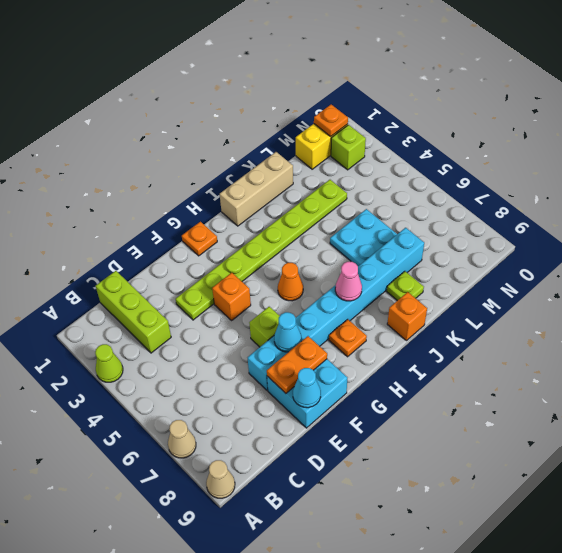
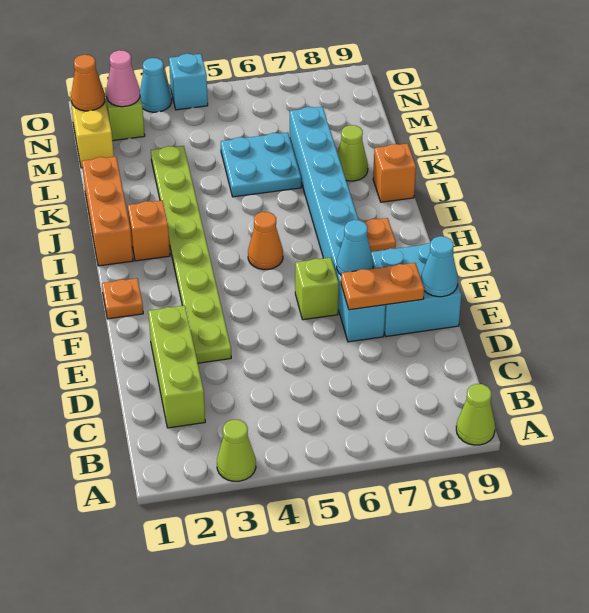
tan 1x1 cone [168,420,196,458] -> none
tan 1x1 cone [206,460,235,498] -> lime 1x1 cone [456,384,495,445]
lime 1x3 brick [96,271,171,353] -> lime 1x3 brick turned to [148,306,205,428]
orange 1x2 plate [267,336,327,393] -> orange 1x2 plate turned to [341,263,424,310]
orange 1x1 brick [212,273,251,320] -> orange 1x1 brick moved to [128,200,170,261]
tan 1x3 brick [220,152,293,226] -> orange 1x3 brick [82,157,133,266]
pink 1x1 cone [335,262,362,301] -> pink 1x1 cone moved to [106,50,140,107]
lime 1x1 plate [387,271,424,301] -> lime 1x1 cone [337,125,368,181]
orange 1x1 plate [314,105,348,137] -> orange 1x1 cone [71,55,105,111]
none -> cyan 1x1 cone [140,58,172,112]
none -> cyan 1x1 brick [169,54,208,110]

